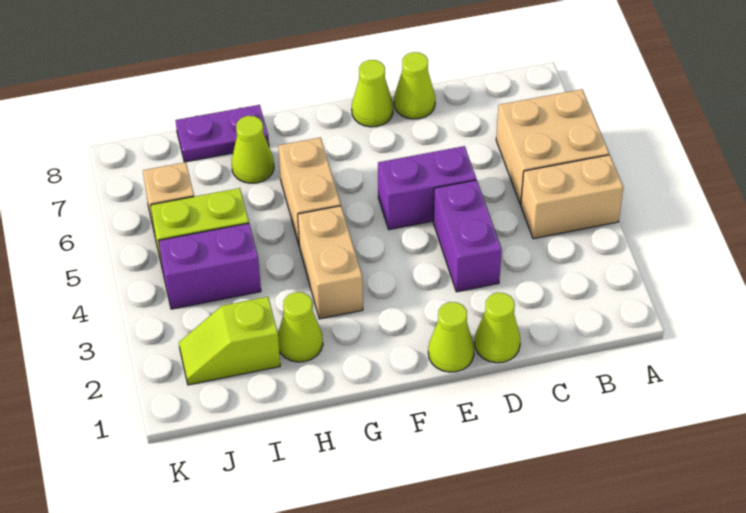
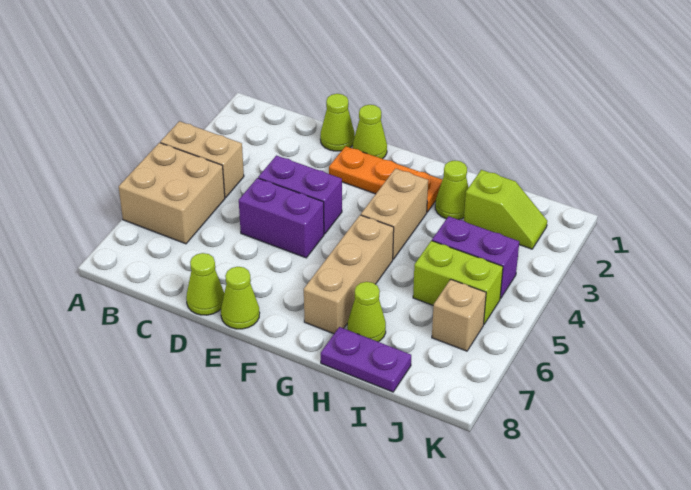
purple 1x2 brick [433,180,502,292] -> purple 1x2 brick turned to [258,156,342,234]
none -> orange 1x3 plate [329,146,442,212]
tan 1x2 brick [278,137,341,247] -> tan 1x3 brick [304,215,394,334]

